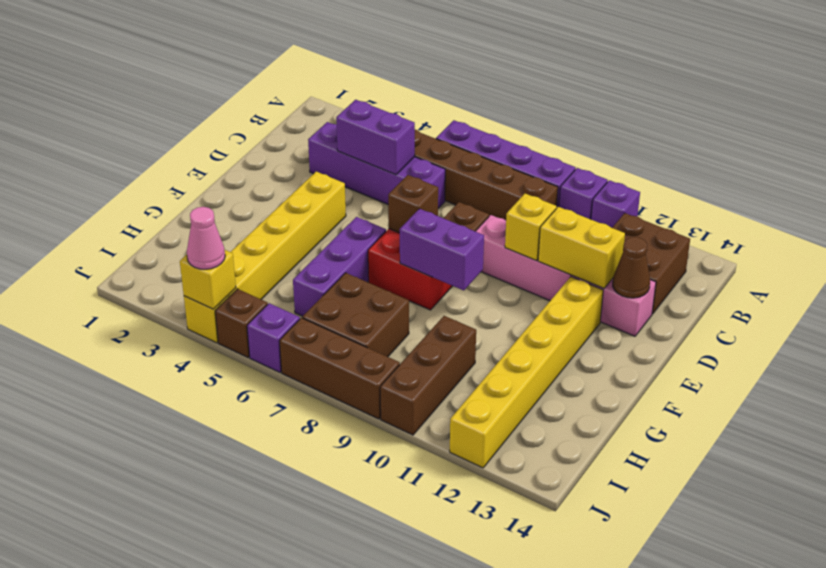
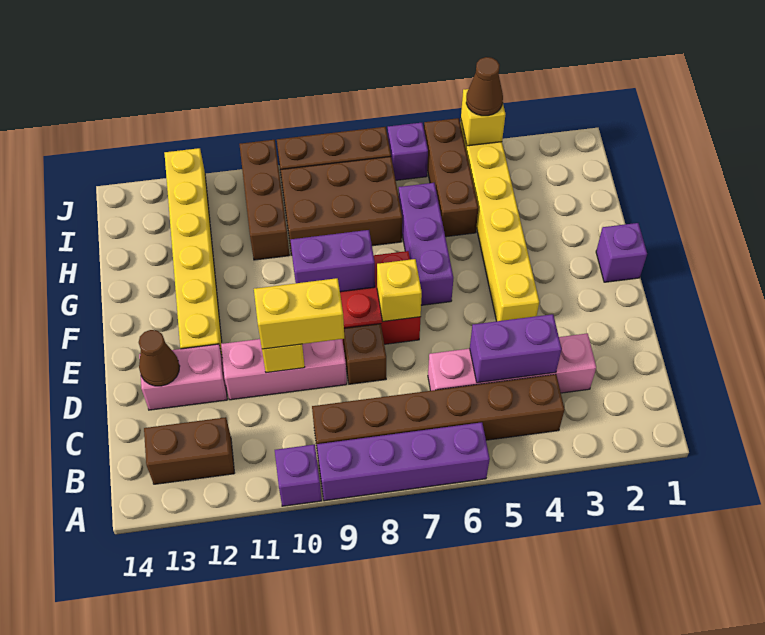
purple 1x1 brick [591,180,640,228] -> purple 1x1 brick moved to [596,223,647,282]
brown 2x2 brick [612,213,690,314] -> brown 1x2 brick [144,417,234,484]
purple 1x4 brick [308,122,445,208] -> pink 1x4 brick [428,333,596,393]
yellow 1x2 brick [538,207,625,288] -> yellow 1x2 brick moved to [254,278,344,349]
brown 1x1 brick [388,175,438,233] -> yellow 1x1 brick [377,259,422,322]
brown 2x2 brick [302,273,409,357] -> brown 2x3 brick [281,157,402,255]
pink 1x1 cone [187,207,225,269] -> brown 1x1 cone [466,57,503,116]
brown 1x1 brick [215,289,268,357] -> brown 1x3 brick [424,118,478,237]

